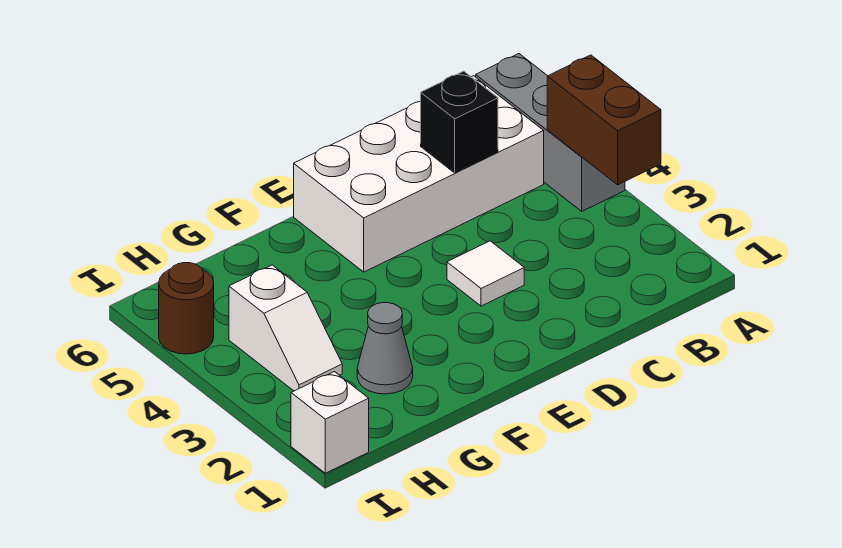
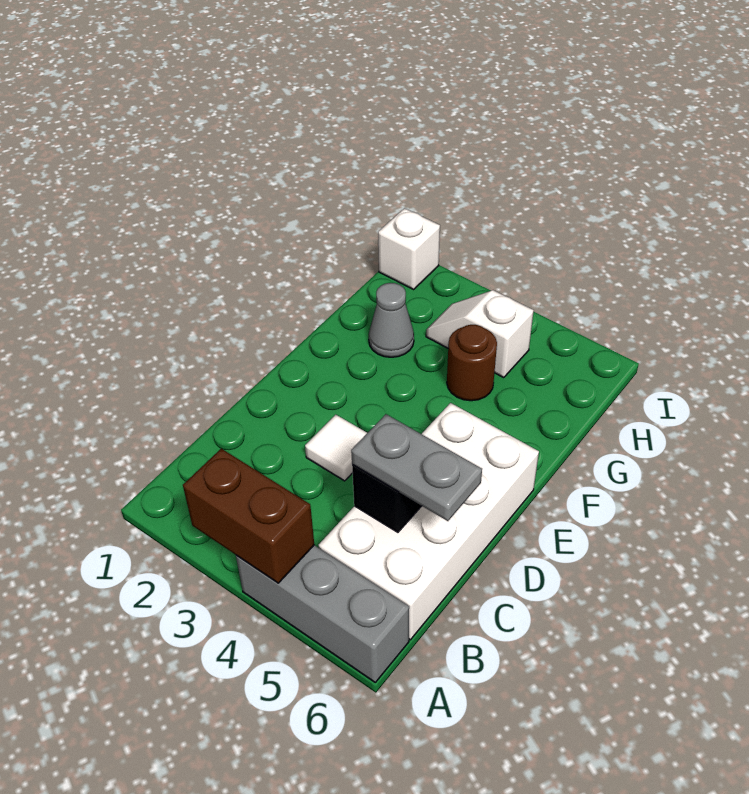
none -> grey 1x2 plate [351,414,482,521]
brown 1x1 round brick [159,263,214,354] -> brown 1x1 round brick moved to [447,325,497,401]

